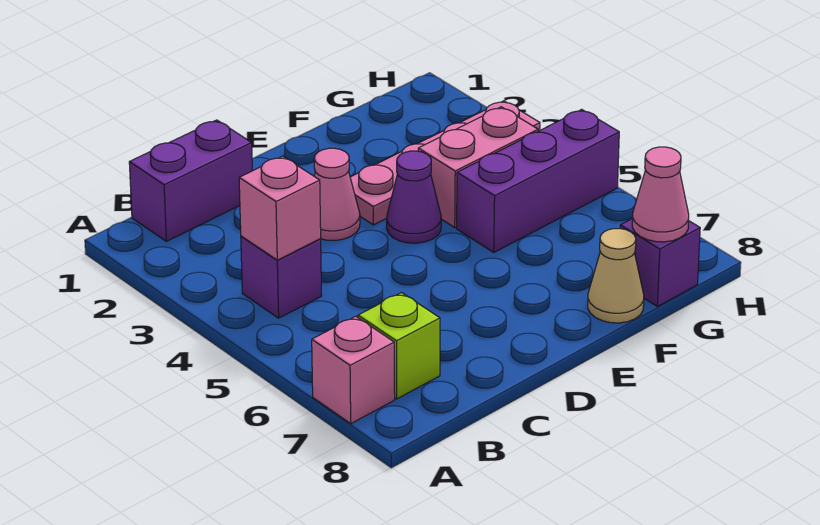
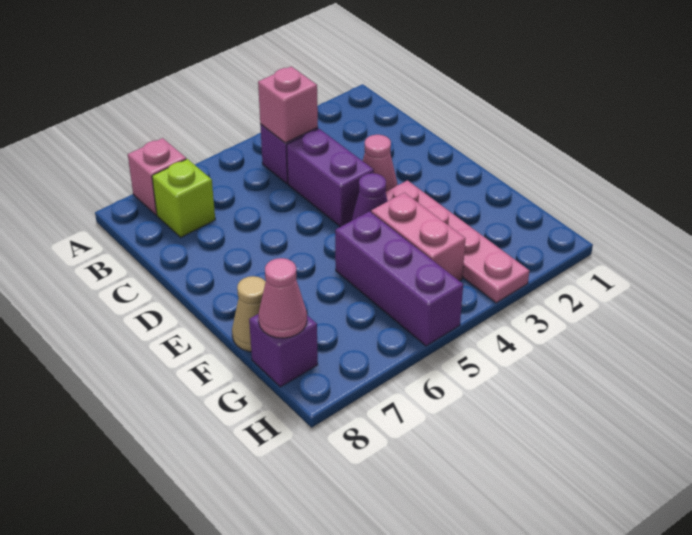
purple 1x2 brick [129,120,252,241] -> purple 1x2 brick moved to [287,129,374,227]

